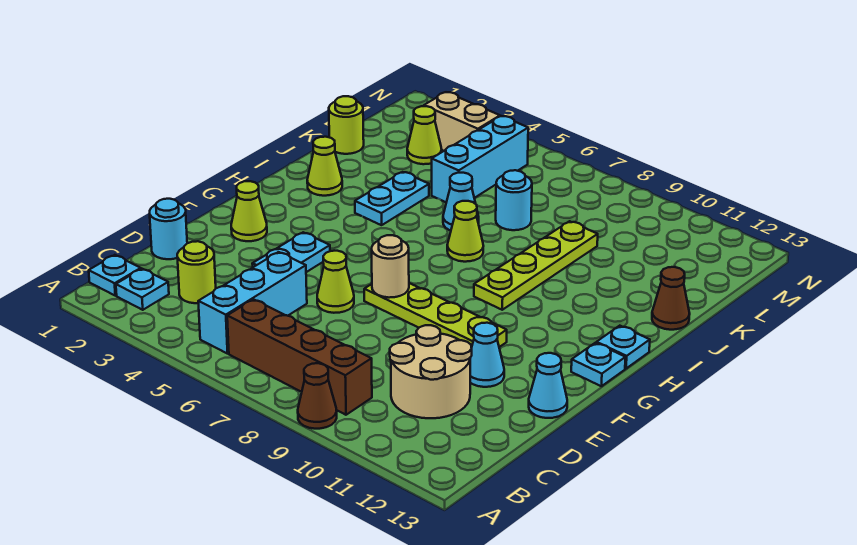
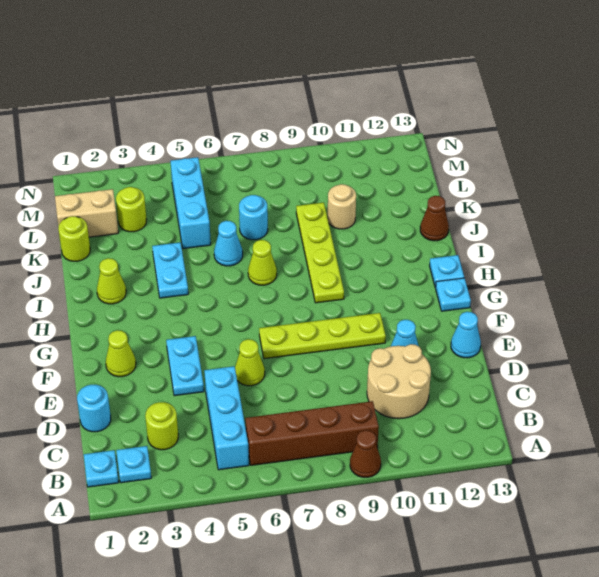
tan 1x1 round brick [372,235,409,298] -> tan 1x1 round brick moved to [328,184,356,229]
lime 1x1 cone [407,106,442,164] -> lime 1x1 round brick [116,187,147,232]
tan 1x2 brick [424,92,500,151] -> tan 1x2 brick moved to [55,189,118,237]

